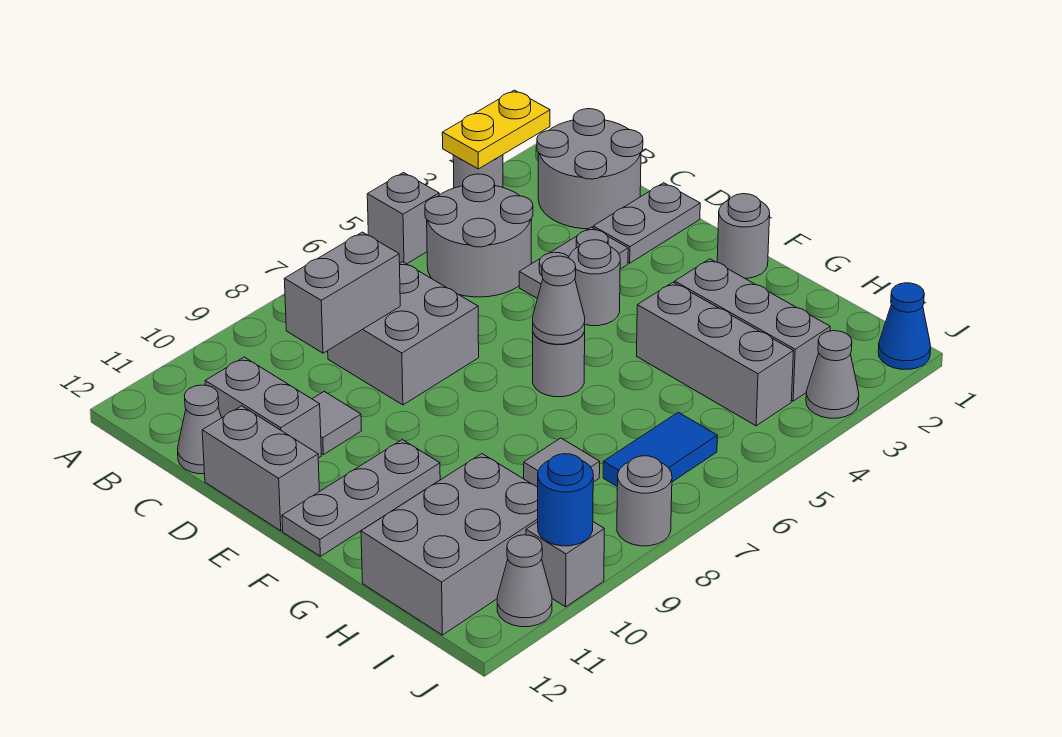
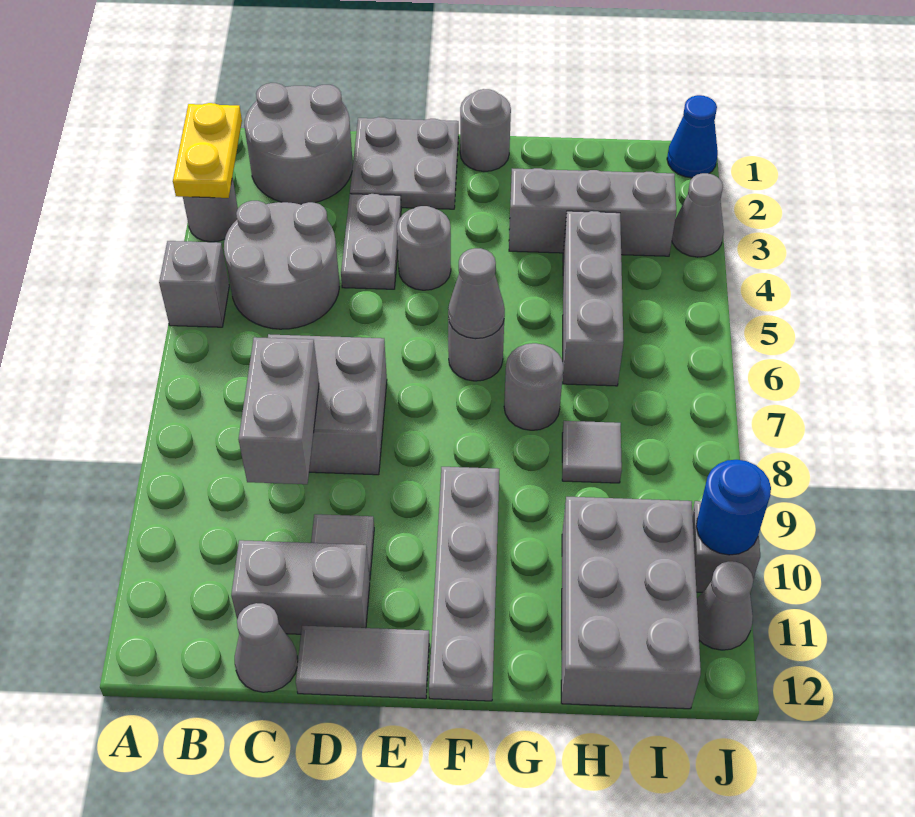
grey 1x2 plate [593,183,700,263] -> grey 2x2 plate [350,117,459,209]
grey 1x2 brick [202,406,319,531] -> grey 1x2 tile [296,626,429,699]
grey 1x3 plate [282,440,440,556] -> grey 1x4 plate [429,467,499,701]
grey 1x3 brick [637,282,793,426] -> grey 1x3 brick turned to [563,211,624,386]
blue 1x2 tile [603,412,717,486] -> none
grey 1x1 round brick [617,456,672,546] -> grey 1x1 round brick moved to [504,343,563,430]

